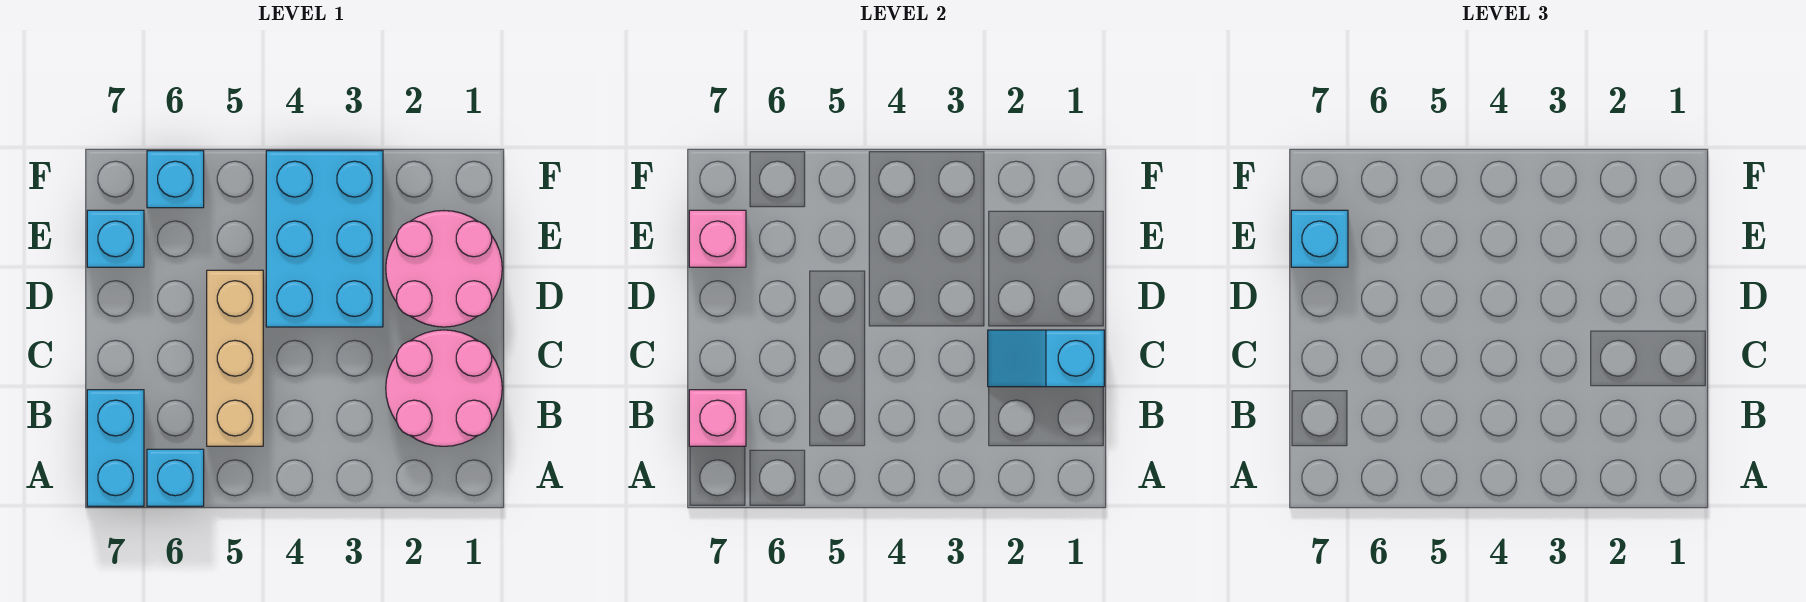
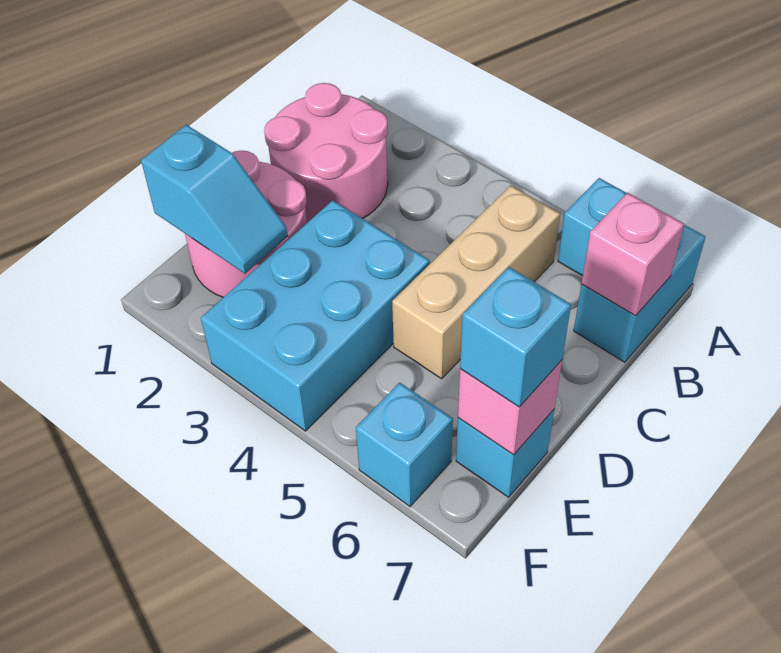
cyan 1x2 slope [988,330,1104,387] -> cyan 1x2 slope moved to [141,125,288,274]

